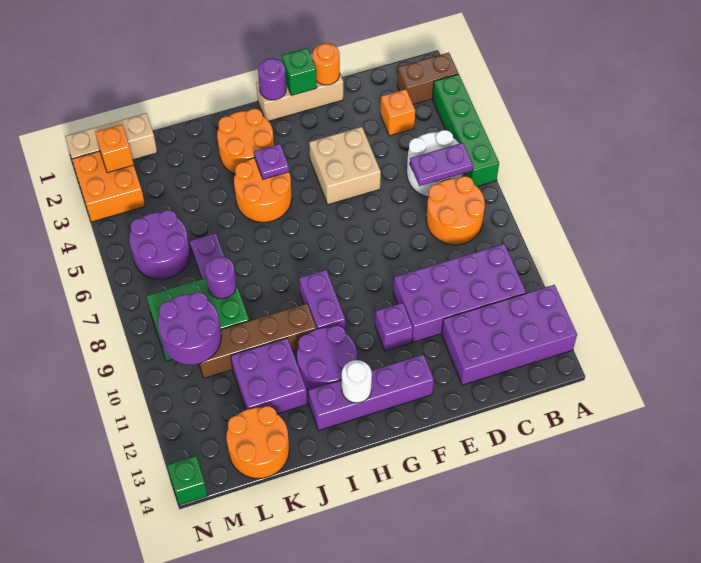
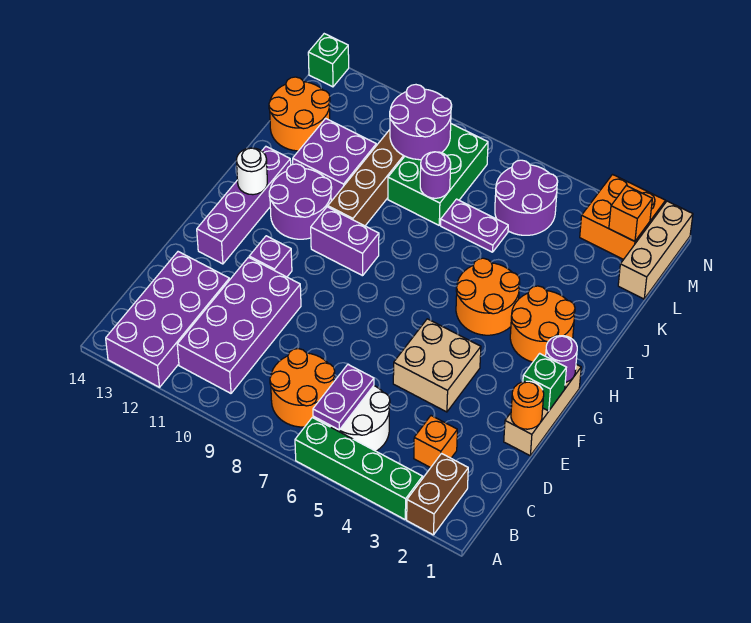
purple 1x1 plate [254,144,289,179] -> none

